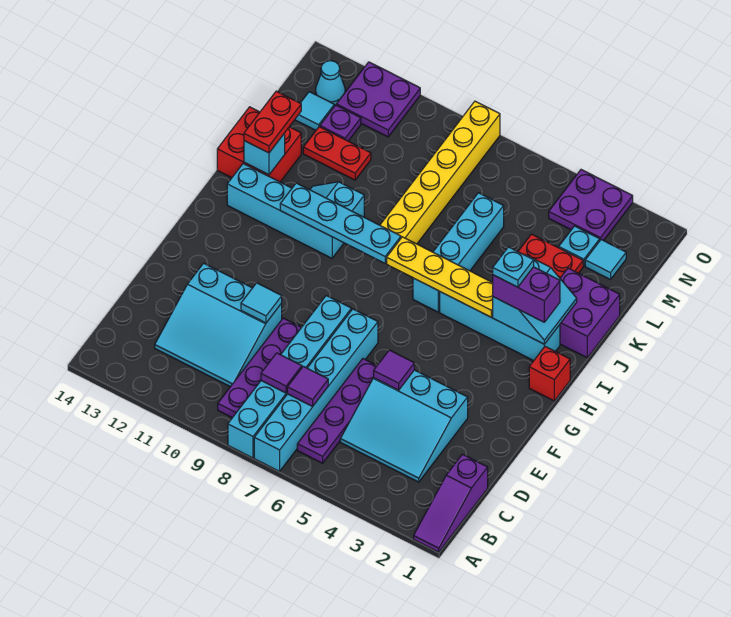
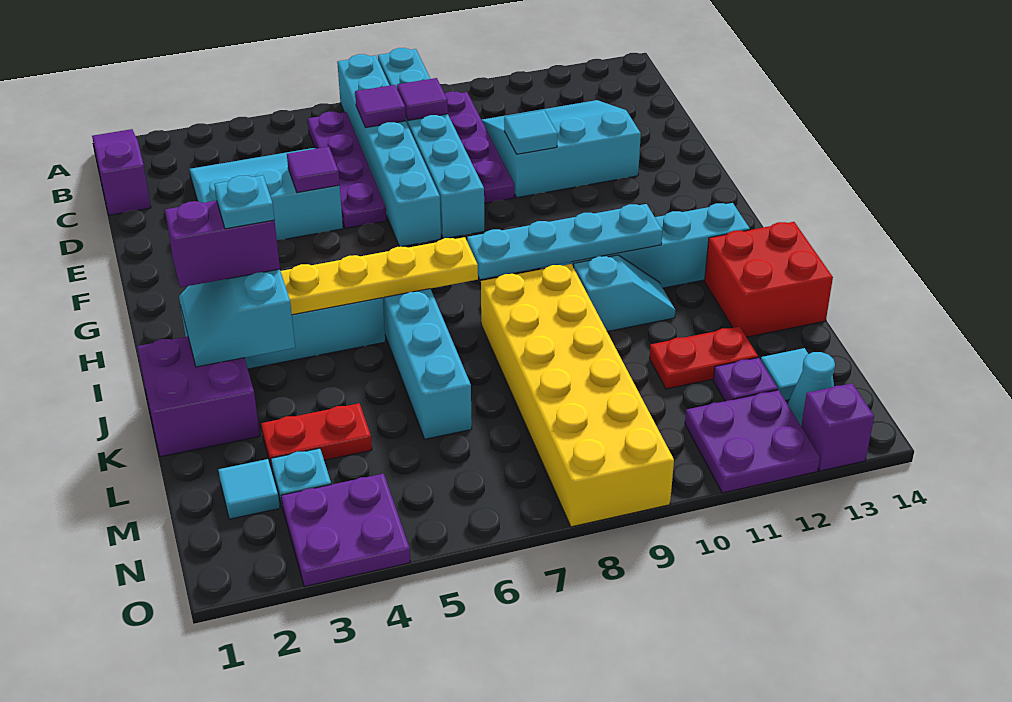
red 1x1 brick [529,347,570,401] -> none
yellow 1x6 brick [380,101,500,244] -> yellow 2x6 brick [481,264,674,527]
cyan 1x1 brick [244,133,285,175] -> none
red 1x2 plate [244,91,301,153] -> none
none -> purple 1x1 brick [801,383,874,471]

